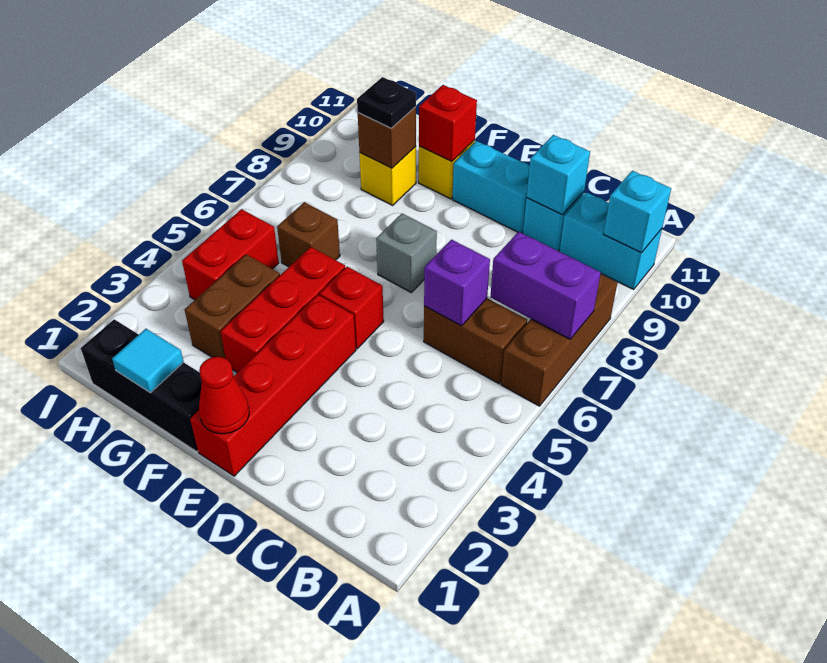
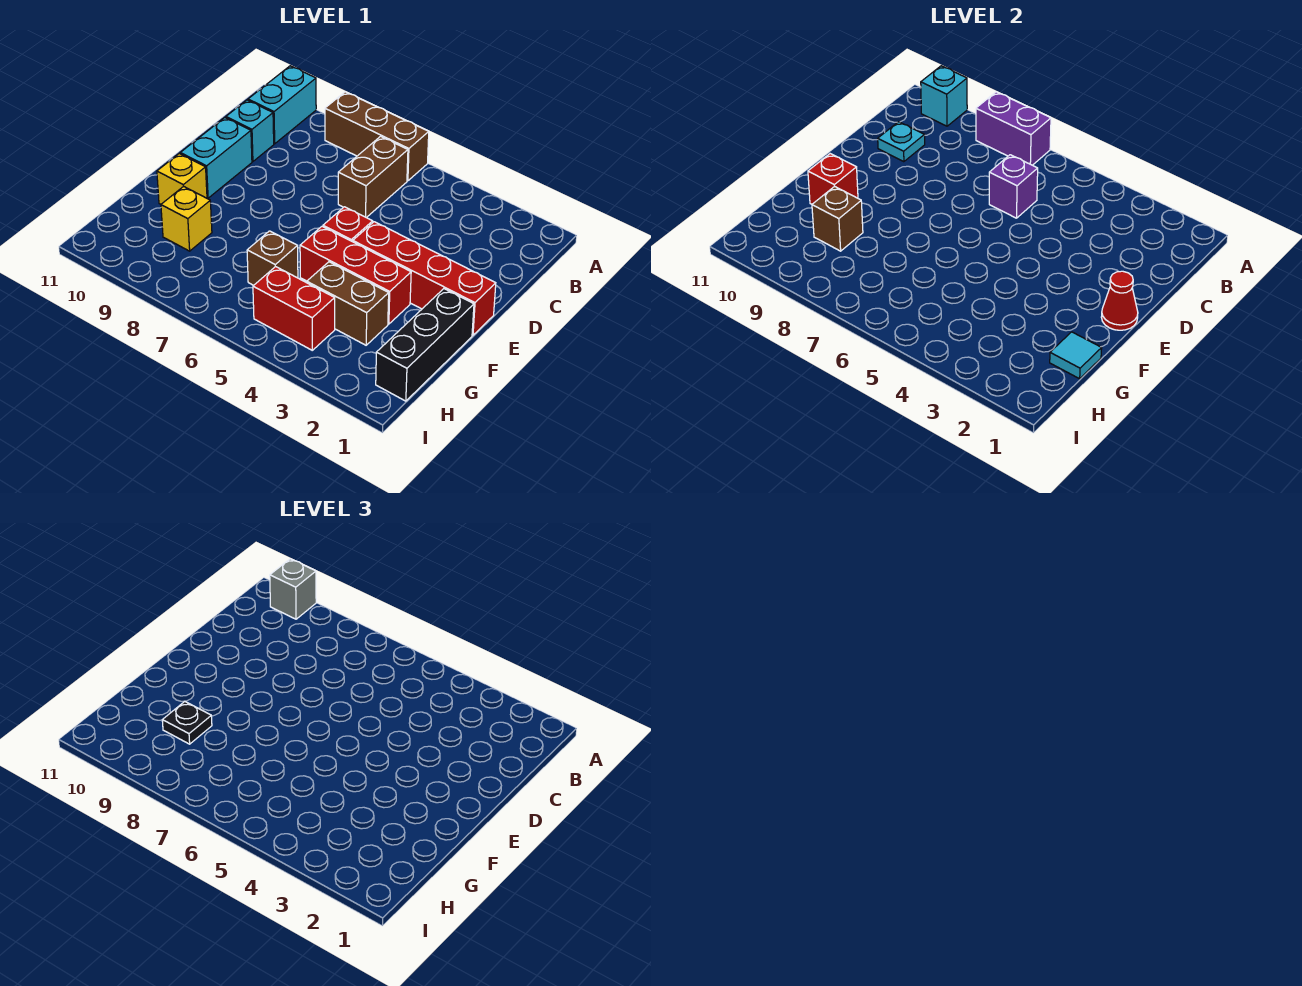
purple 1x2 brick [490,232,601,339] -> purple 1x2 brick turned to [976,92,1051,165]
cyan 1x1 brick [527,135,590,215] -> cyan 1x1 plate [878,122,925,162]
grey 1x1 brick [376,214,437,293] -> grey 1x1 brick moved to [270,559,316,619]

